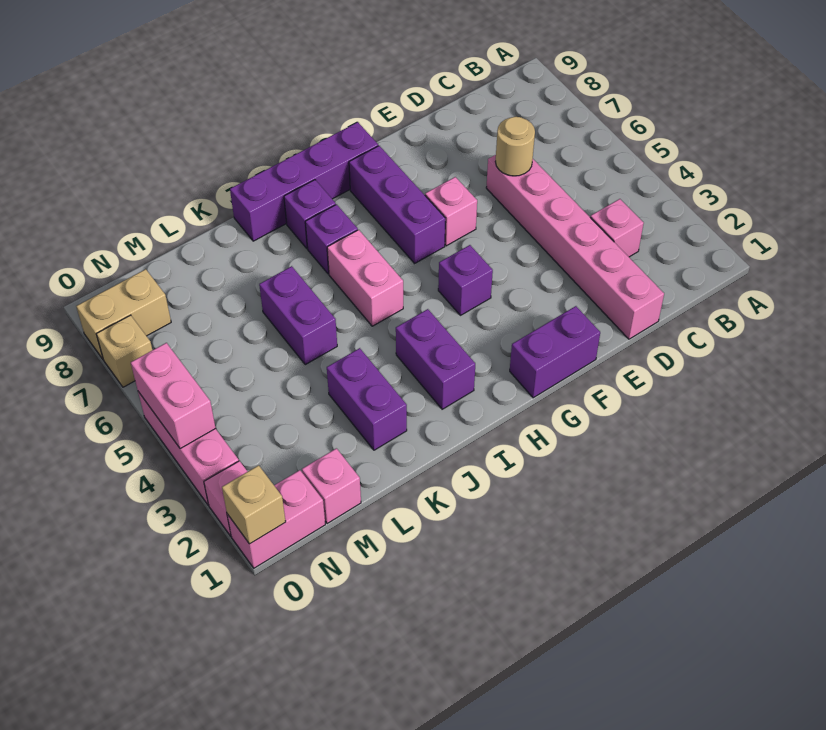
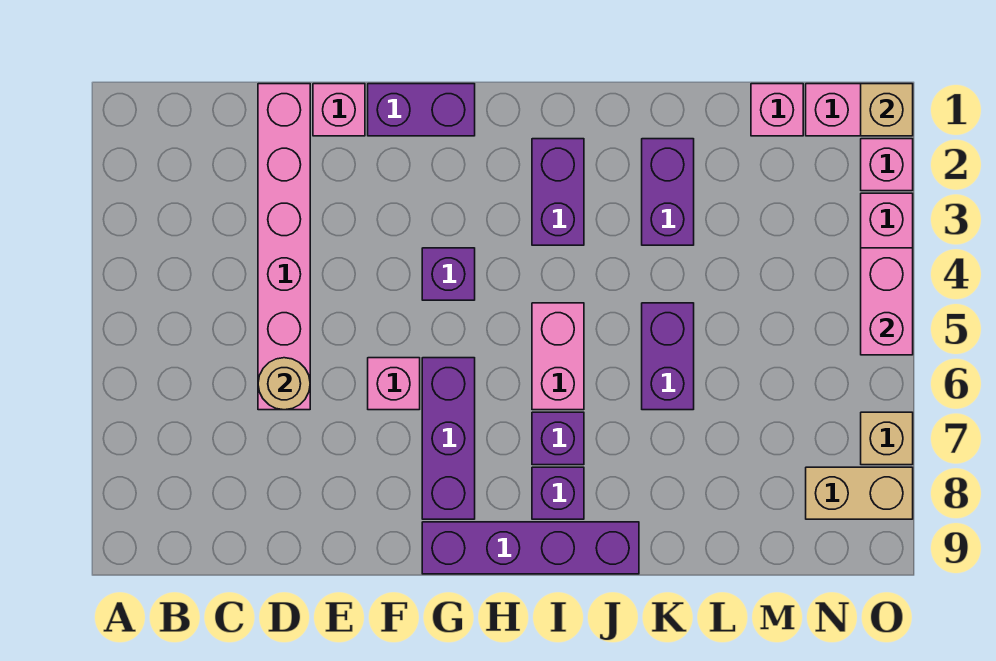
pink 1x1 brick [590,199,644,257] -> pink 1x1 brick moved to [313,84,365,136]

